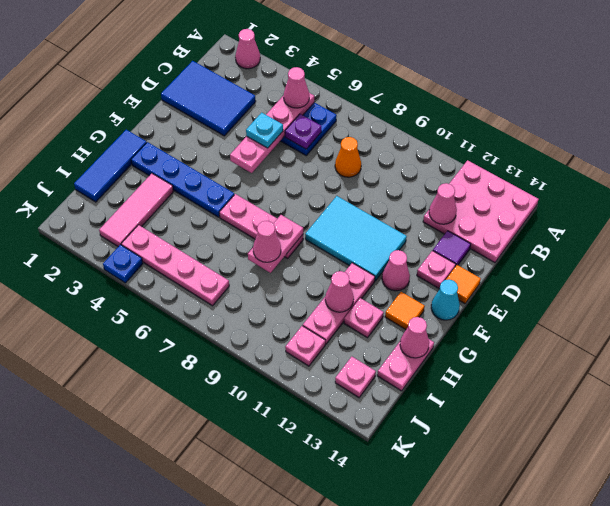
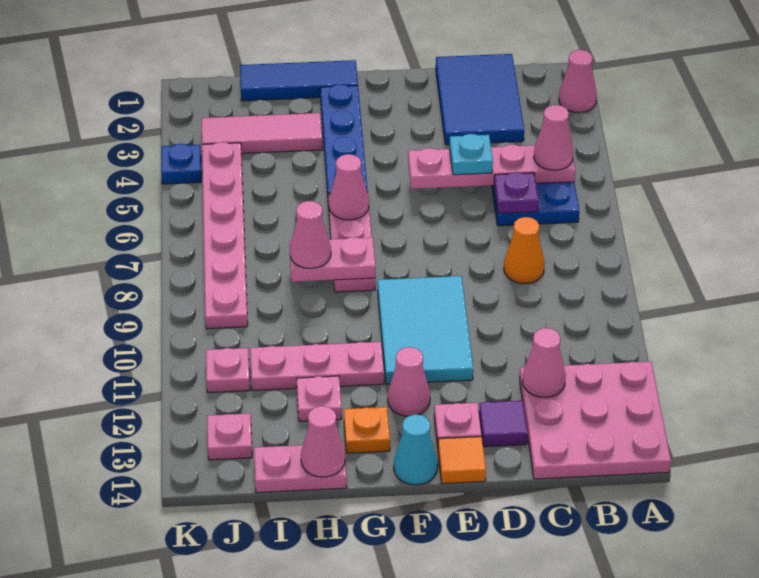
orange 1x1 tile [385,292,425,330] -> orange 1x1 plate [344,407,390,453]
pink 1x1 cone [325,271,354,312] -> pink 1x1 cone moved to [329,154,369,220]
pink 1x4 plate [121,225,229,306] -> pink 1x6 plate [202,142,248,329]

